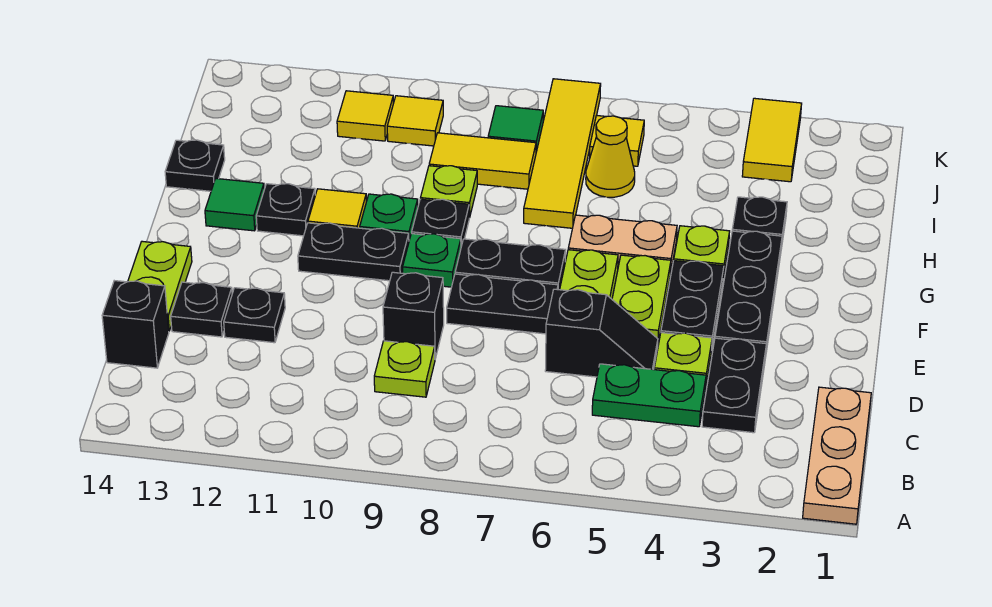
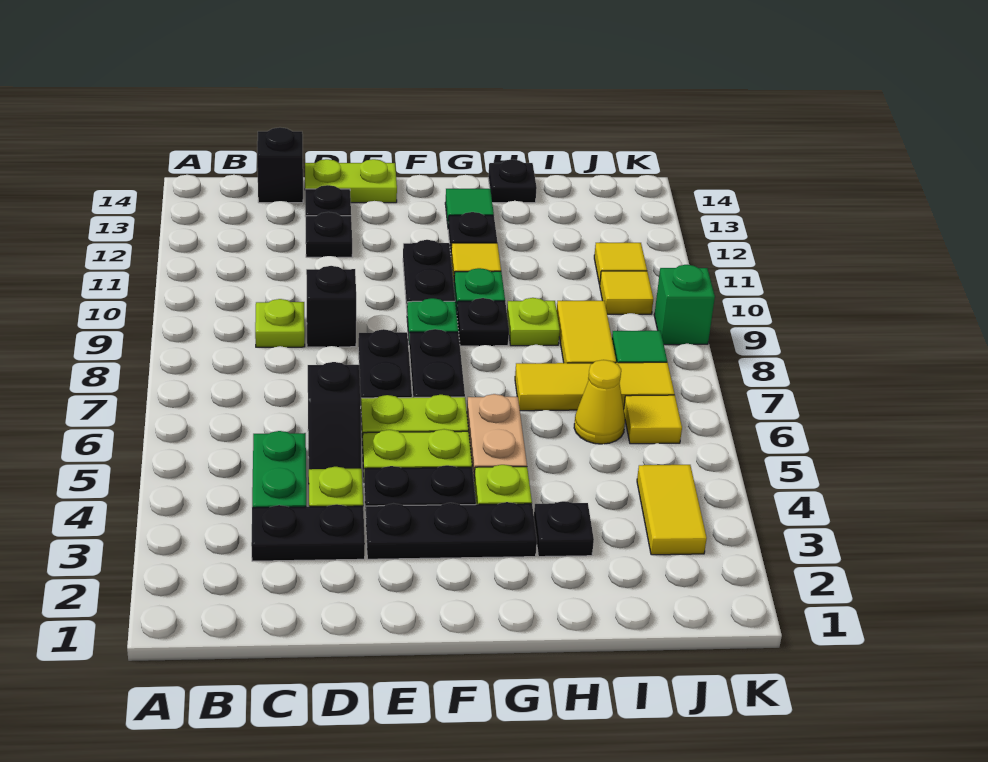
tan 1x3 plate [803,387,871,524] -> none
yellow 1x4 tile [524,79,601,228] -> yellow 1x3 tile [515,362,675,411]
yellow 1x2 tile [742,98,802,182] -> yellow 1x2 tile turned to [637,465,707,555]
none -> green 1x1 brick [654,265,715,345]

